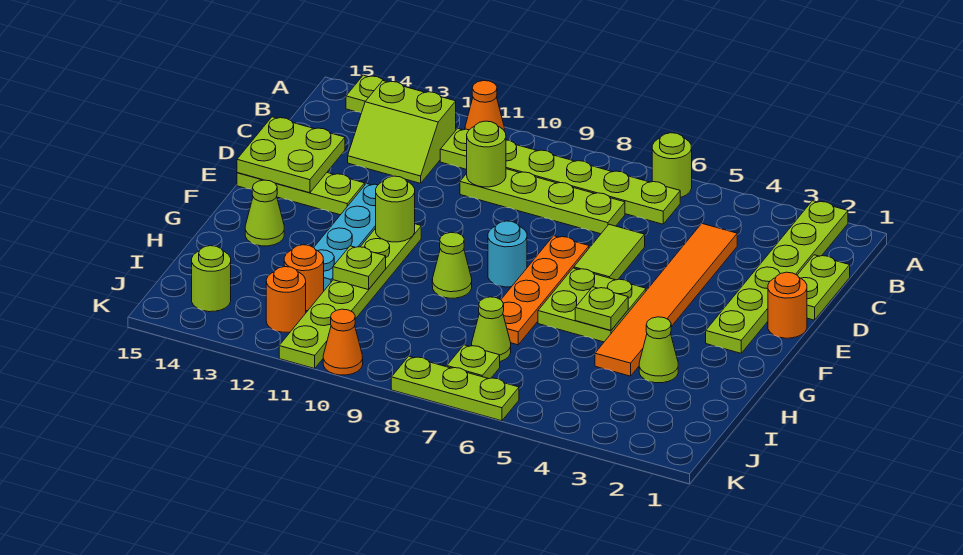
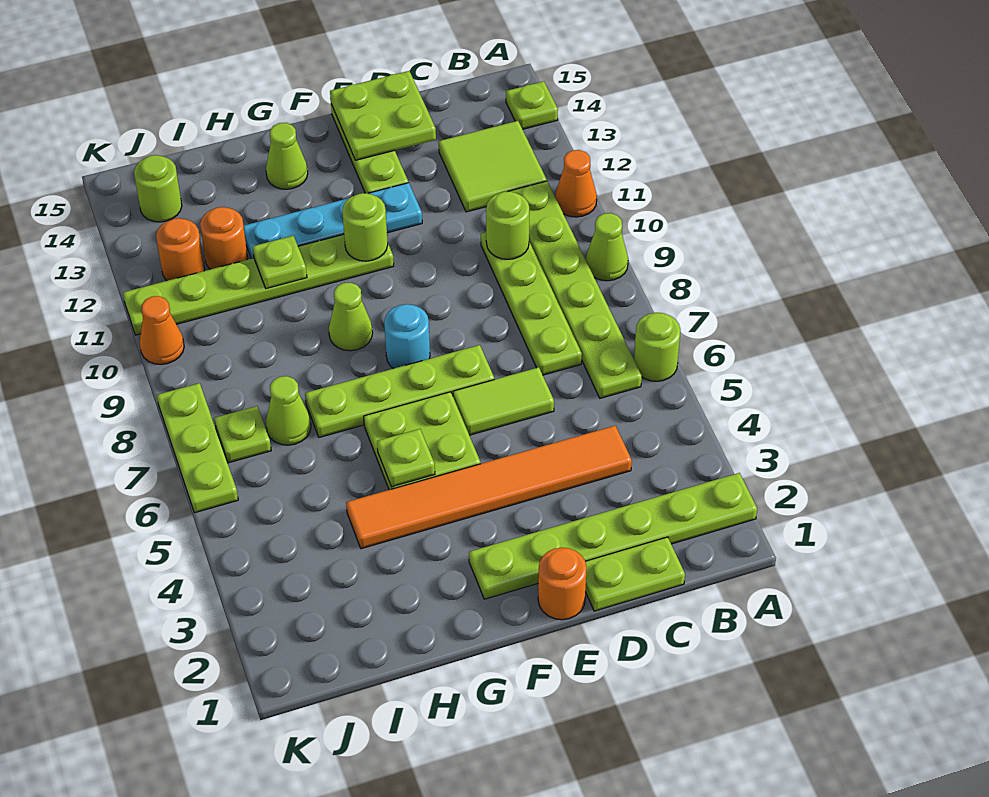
lime 2x2 slope [348,81,456,183] -> lime 2x2 tile [439,121,547,212]
orange 1x4 plate [501,236,589,345] -> lime 1x4 plate [305,345,494,437]
lime 1x1 cone [639,317,678,383] -> lime 1x1 cone moved to [586,213,628,281]

